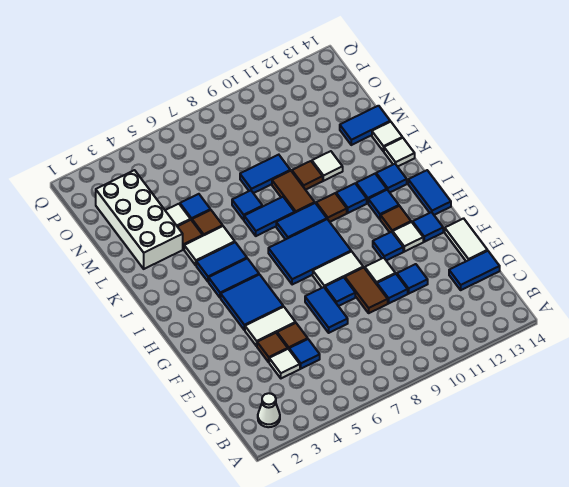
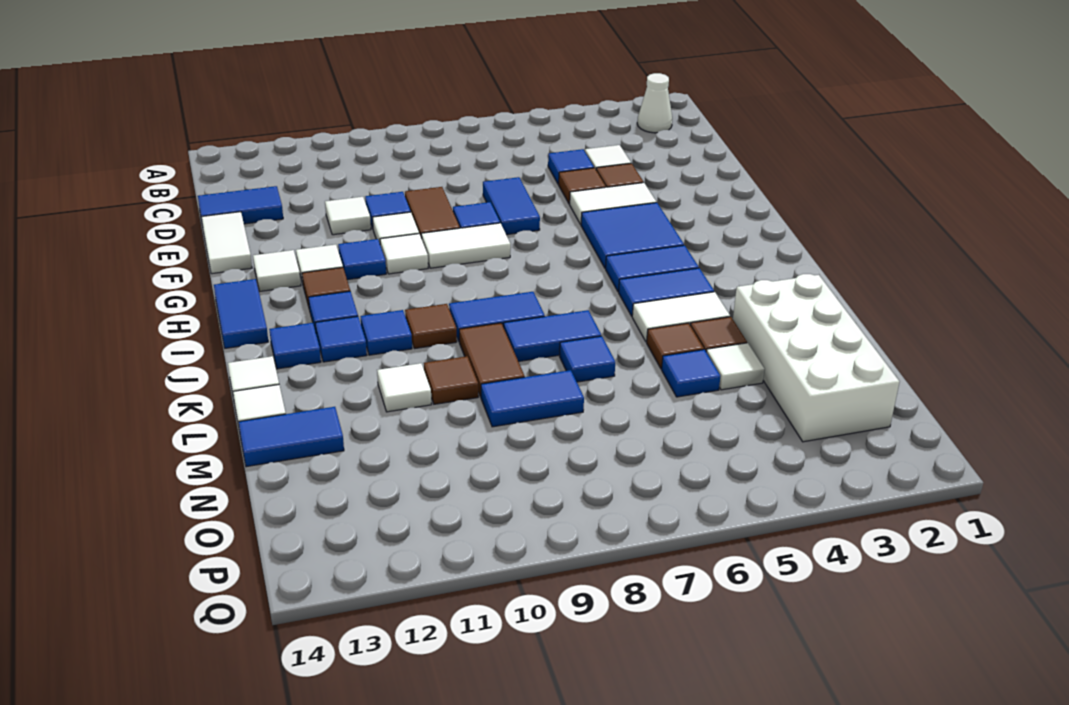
blue 1x1 tile [397,264,428,294] -> white 1x1 tile [325,197,371,235]
none -> white 1x1 tile [380,234,428,274]
blue 1x1 tile [413,212,443,242] -> white 1x1 tile [253,250,301,291]
blue 2x3 tile [268,219,351,285] -> none

